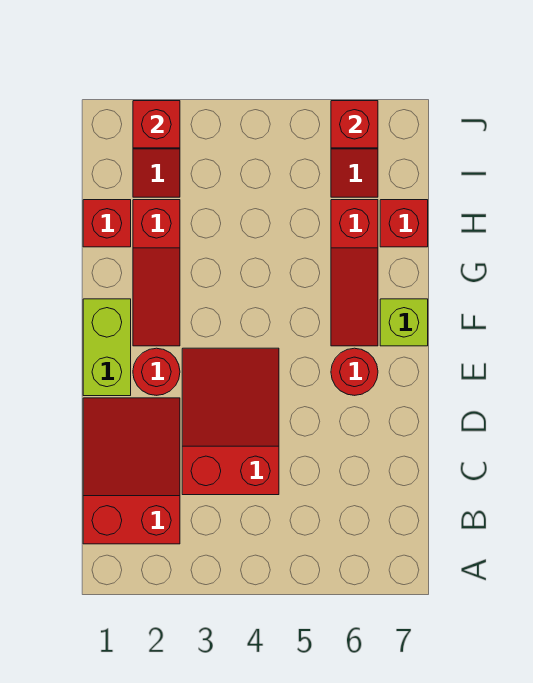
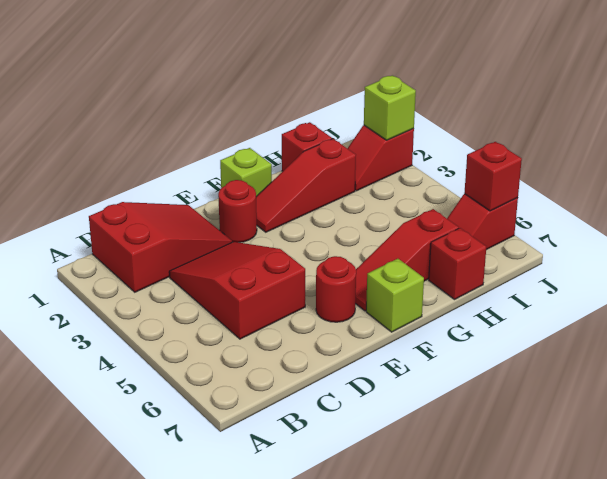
red 2x3 slope [182,348,279,495] -> red 2x3 slope turned to [169,242,305,339]
lime 1x2 brick [83,299,131,396] -> lime 1x1 brick [220,148,272,196]
red 1x1 brick [133,101,180,148] -> lime 1x1 brick [364,75,416,140]

